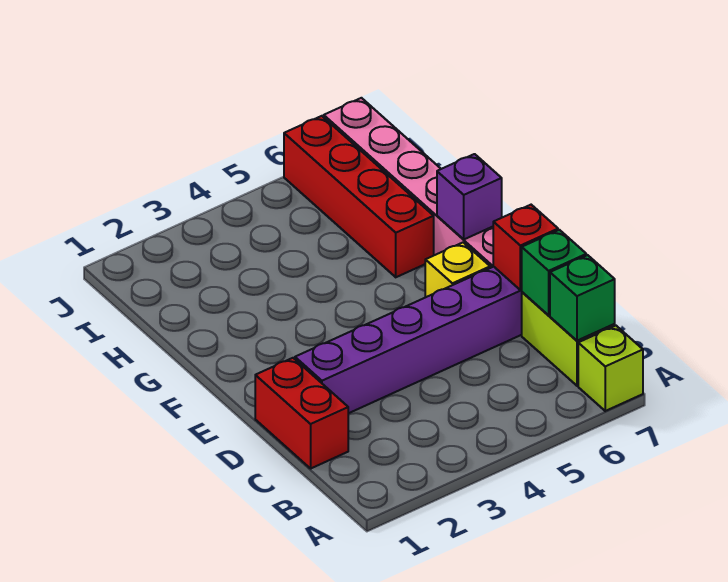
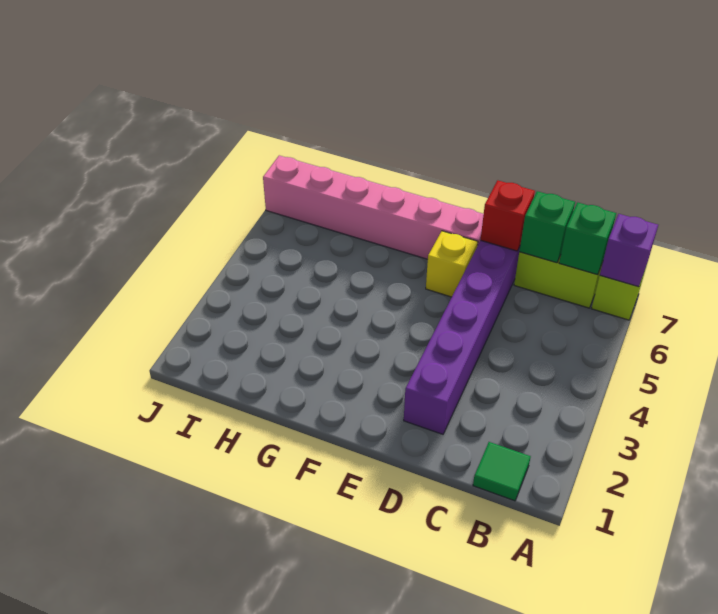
none -> green 1x1 tile [473,442,531,501]
red 1x2 brick [255,358,348,468] -> none
purple 1x1 brick [437,154,502,239] -> purple 1x1 brick moved to [600,214,658,287]
red 1x4 brick [284,116,434,277] -> none

